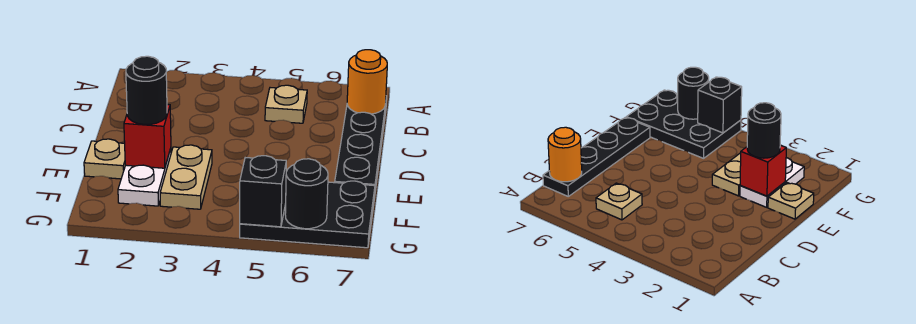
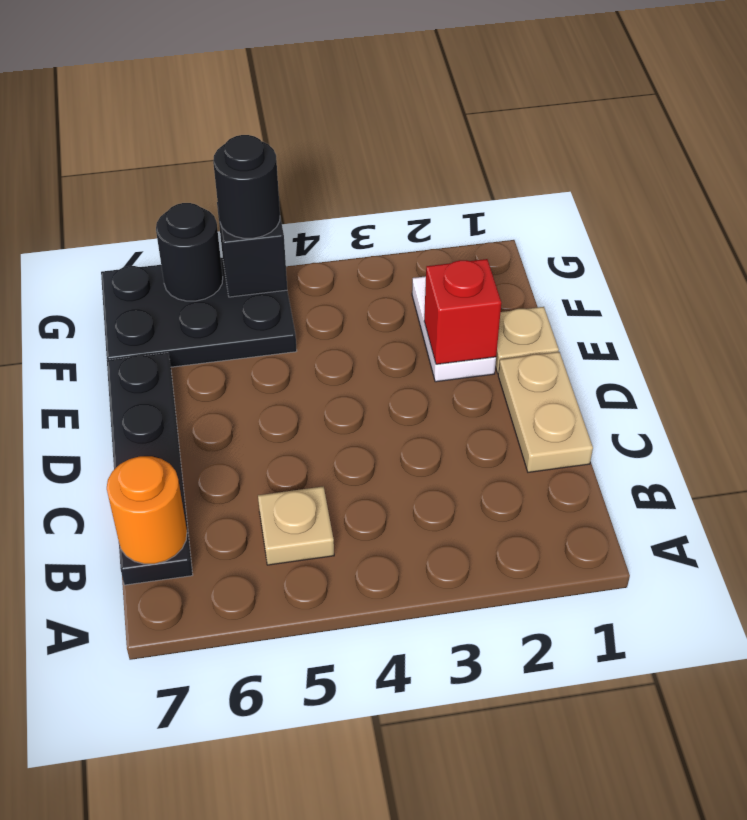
black 1x1 round brick [126,56,167,124] -> black 1x1 round brick moved to [213,135,280,238]
tan 1x2 plate [160,145,212,209] -> tan 1x2 plate moved to [498,352,593,472]

